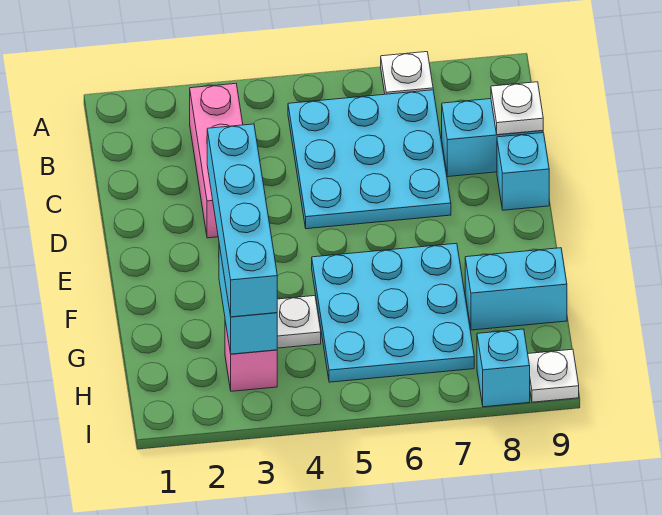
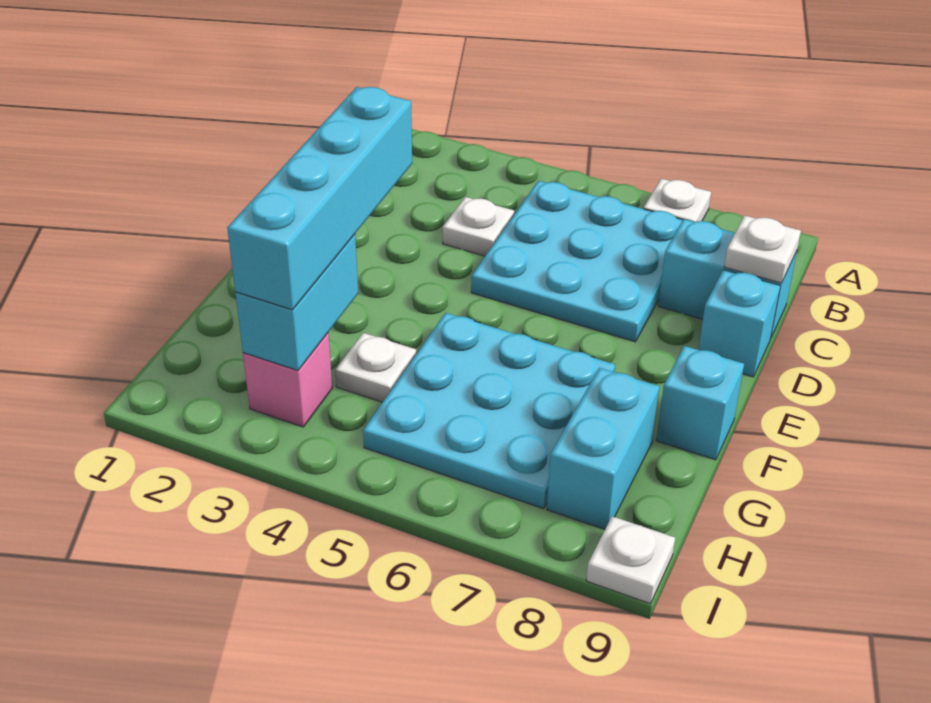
pink 1x3 brick [190,83,243,238] -> none
none -> white 1x1 plate [443,197,514,256]
cyan 1x2 brick [465,248,567,330] -> cyan 1x2 brick turned to [547,368,659,529]
cyan 1x1 brick [477,329,530,407] -> cyan 1x1 brick moved to [656,346,744,460]

